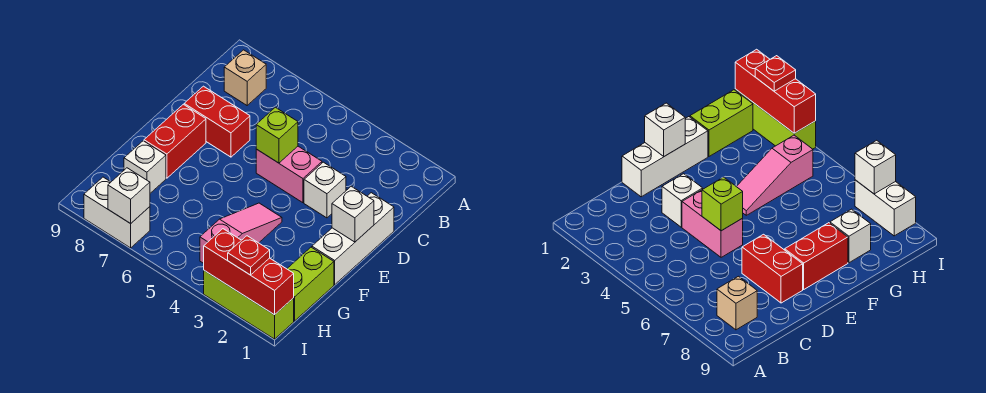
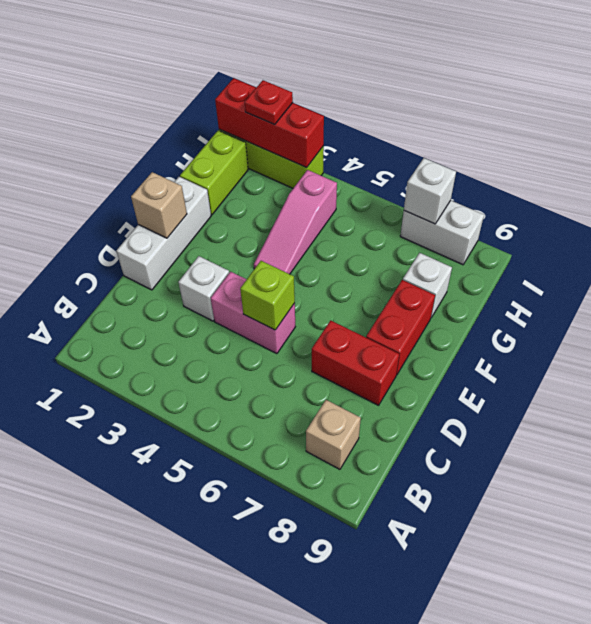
white 1x1 brick [332,186,374,242] -> tan 1x1 brick [131,172,187,238]

